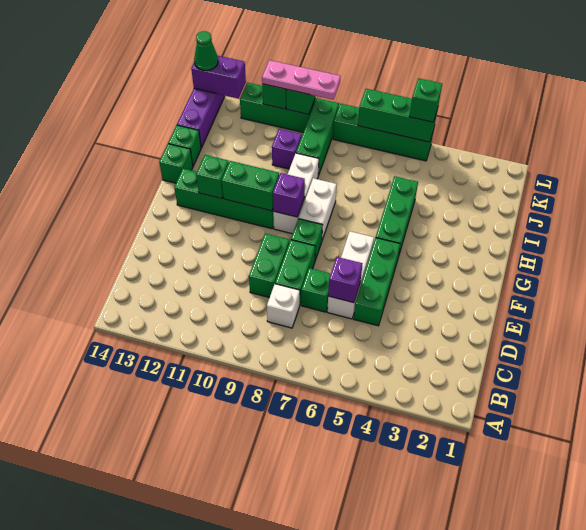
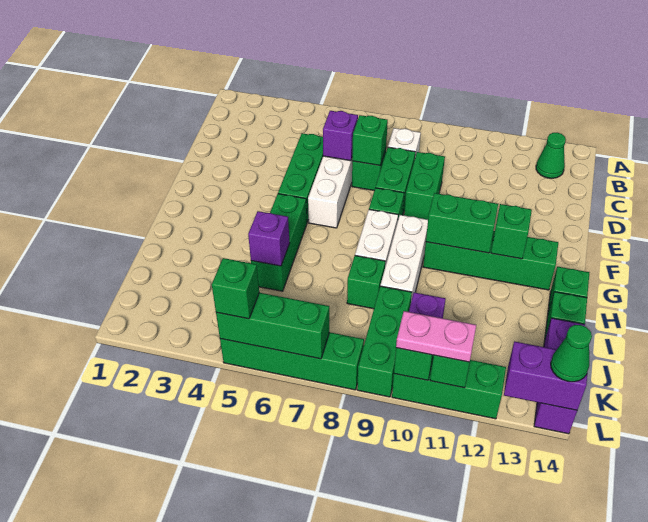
none -> green 1x1 cone [536,133,566,178]
none -> green 1x1 brick [352,115,388,165]
purple 1x1 brick [273,173,305,217] -> purple 1x1 brick moved to [248,211,290,266]
none -> green 1x1 brick [347,256,385,309]
pink 1x3 plate [262,60,340,100] -> pink 1x2 plate [396,311,476,362]

